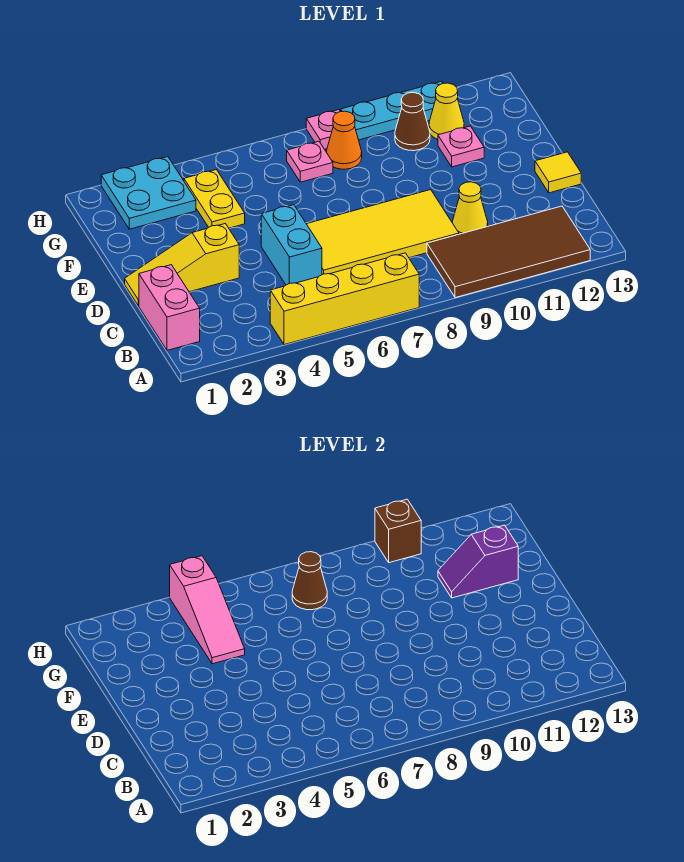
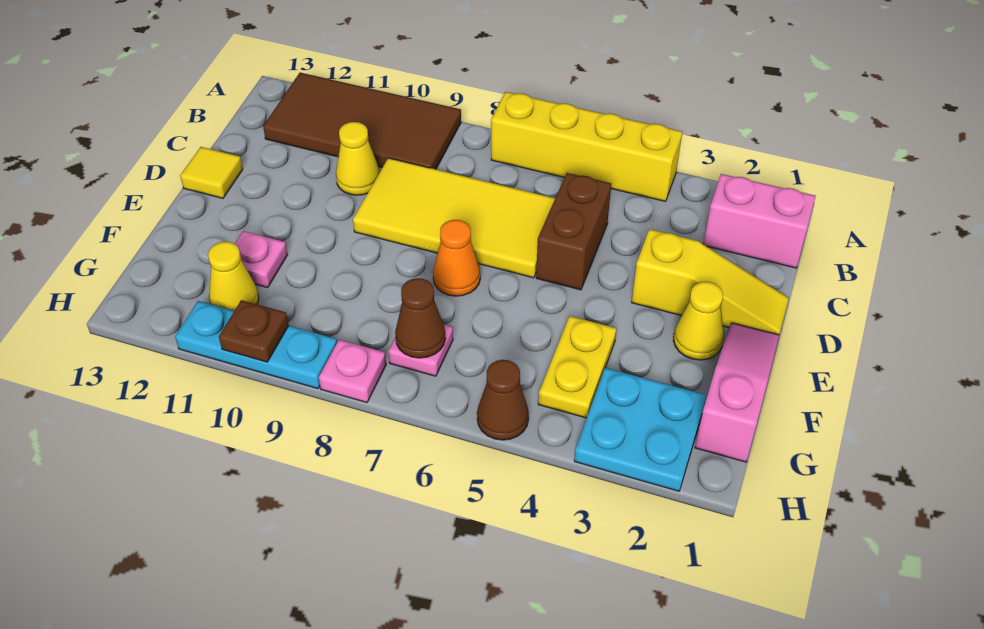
pink 1x2 brick [139,265,200,350] -> pink 1x2 brick turned to [703,174,816,268]
cyan 1x2 brick [261,205,322,285] -> brown 1x2 brick [536,173,611,290]
none -> yellow 1x1 cone [673,282,724,360]
pink 1x3 slope [170,556,245,664] -> pink 1x3 slope moved to [695,323,779,462]
purple 1x2 slope [438,525,518,598] -> none
orange 1x1 cone [326,111,362,169] -> orange 1x1 cone moved to [433,220,480,296]
brown 1x1 cone [395,93,430,151] -> brown 1x1 cone moved to [477,360,529,440]
brown 1x1 brick [375,499,421,563] -> brown 1x1 plate [219,300,289,362]

